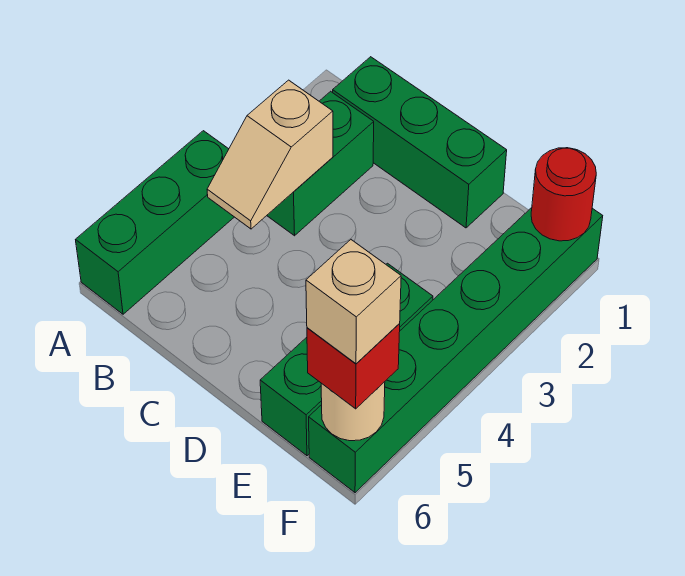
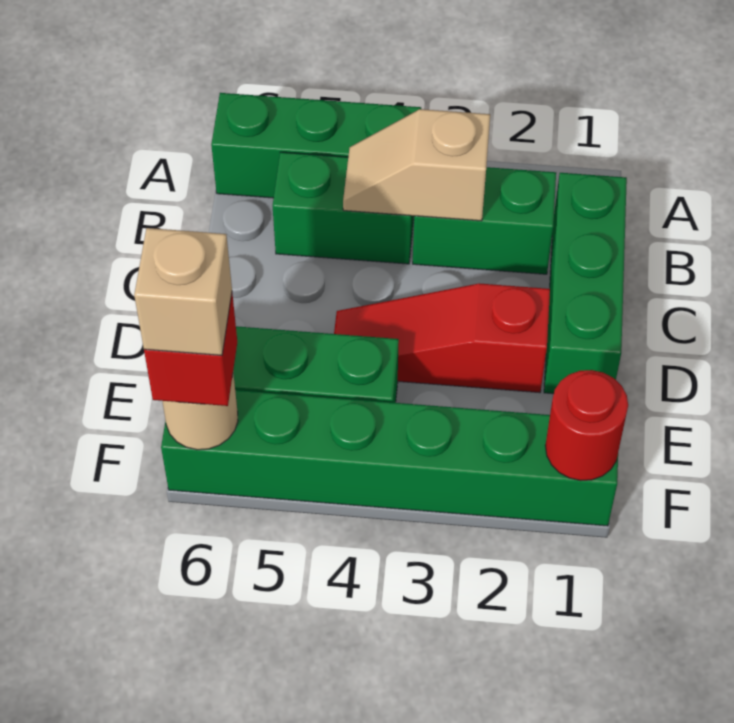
none -> green 1x2 brick [273,152,414,264]
none -> red 1x3 slope [334,283,550,393]

